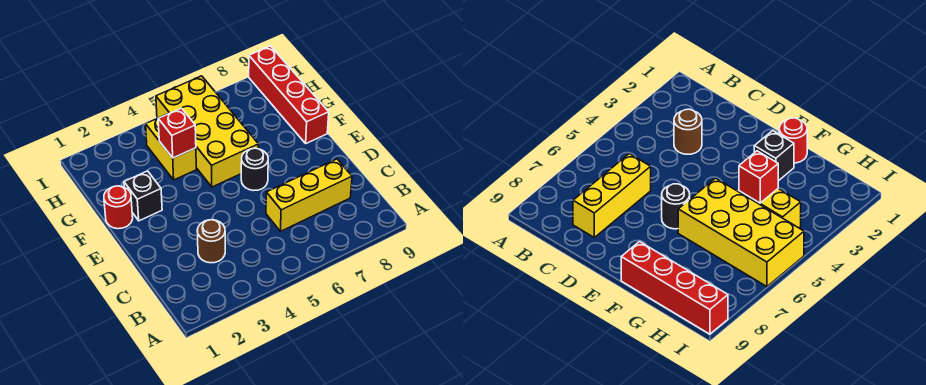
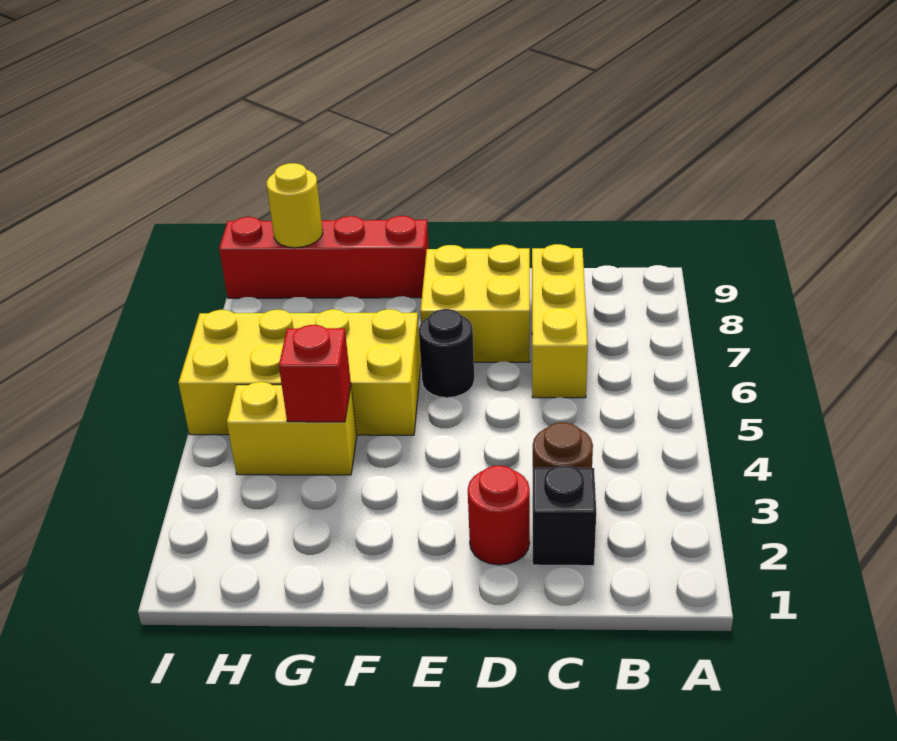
none -> yellow 2x2 brick [420,245,530,362]
red 1x1 round brick [104,186,133,229] -> red 1x1 round brick moved to [468,466,530,565]
black 1x1 brick [124,171,162,221] -> black 1x1 brick moved to [533,466,596,566]
none -> yellow 1x1 round brick [267,163,323,248]

